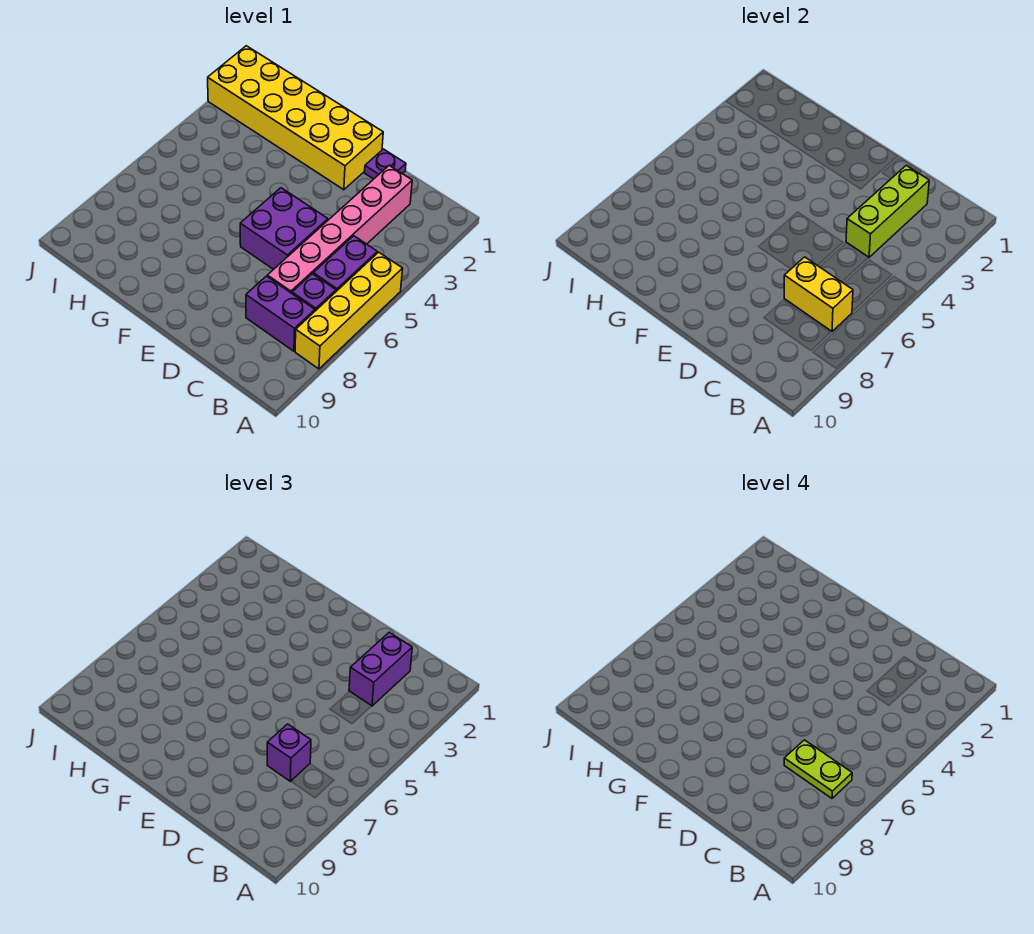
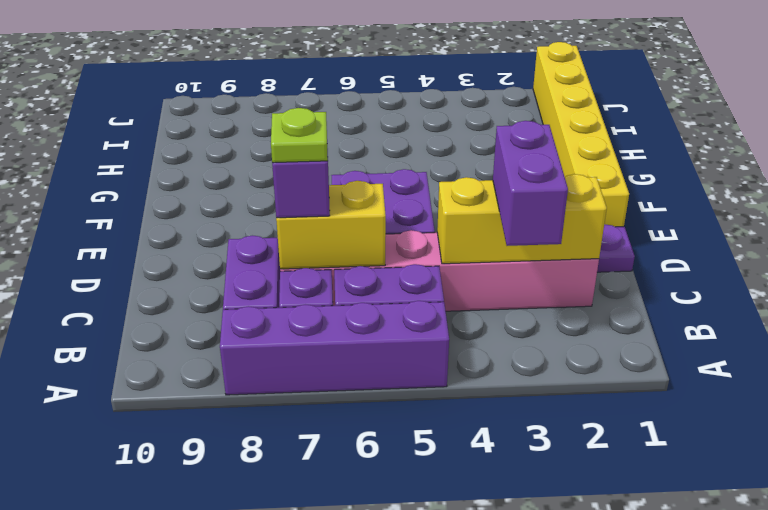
yellow 1x4 brick [295,252,403,369] -> purple 1x4 brick [220,301,449,395]
yellow 1x2 brick [784,257,853,331] -> yellow 1x2 brick turned to [276,181,386,269]
lime 1x2 plate [784,740,852,798] -> lime 1x1 plate [271,108,328,163]
lime 1x3 brick [846,165,929,257] -> yellow 1x3 brick [437,174,607,264]
purple 1x2 brick [349,632,412,706] -> purple 1x2 brick turned to [493,121,568,246]
yellow 2x6 brick [208,46,383,190] -> yellow 1x6 brick [533,42,629,227]

